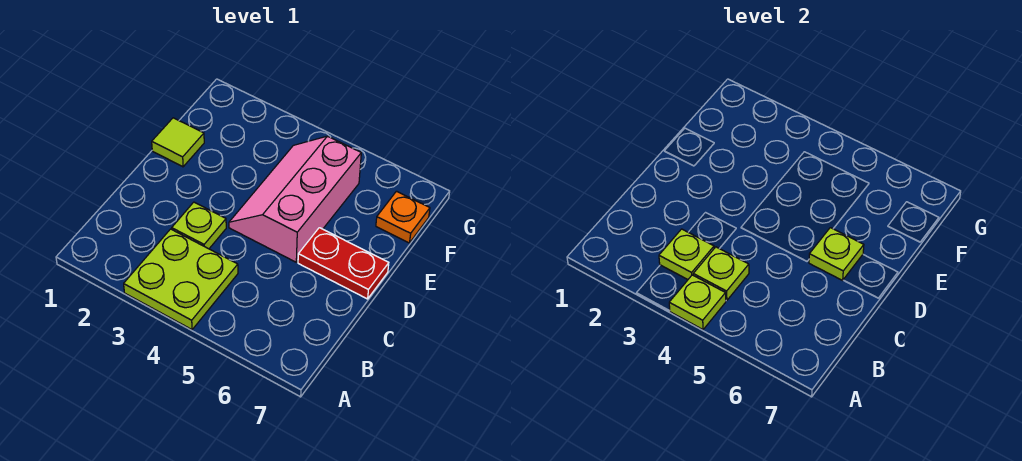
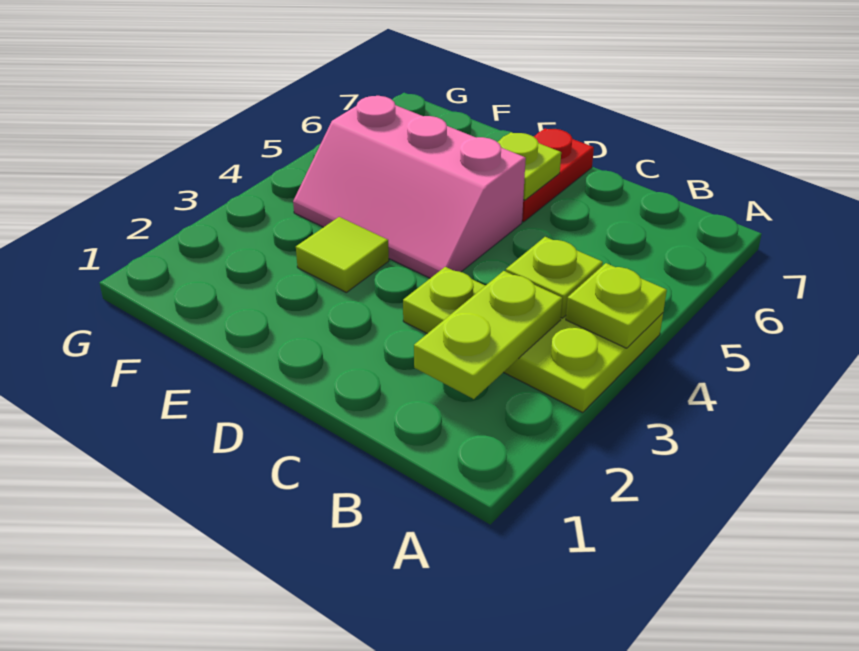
lime 1x1 plate [659,229,714,279] -> lime 1x2 plate [414,271,562,399]
lime 1x1 tile [152,118,204,167] -> lime 1x1 tile moved to [296,217,389,292]
orange 1x1 plate [376,191,430,243] -> none

